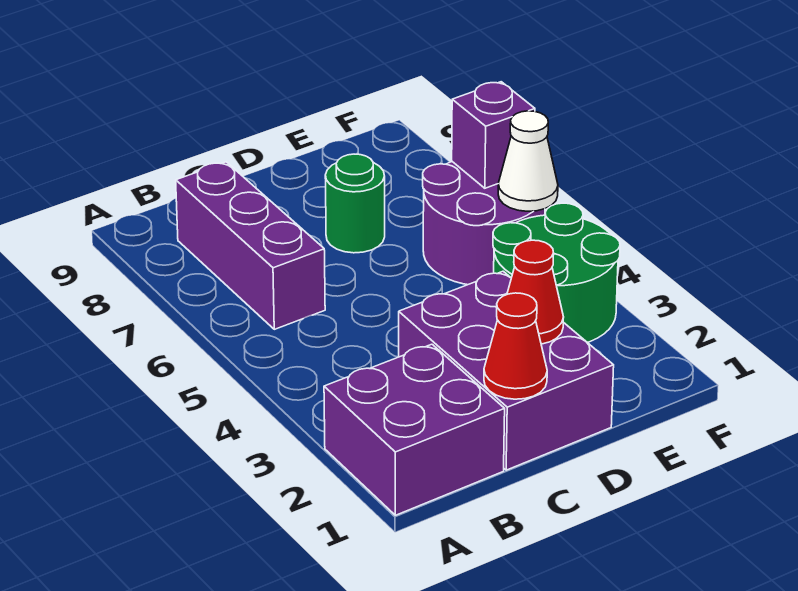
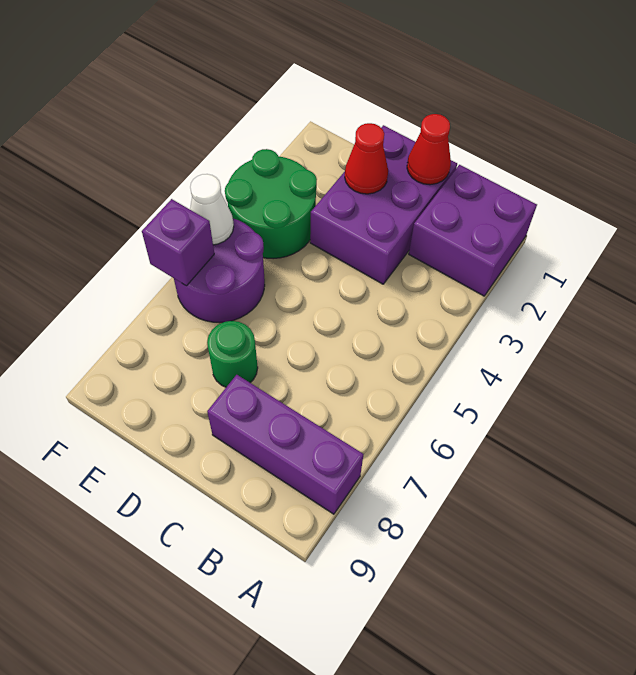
purple 1x3 brick [176,162,325,329] -> purple 1x3 brick turned to [207,375,364,514]

